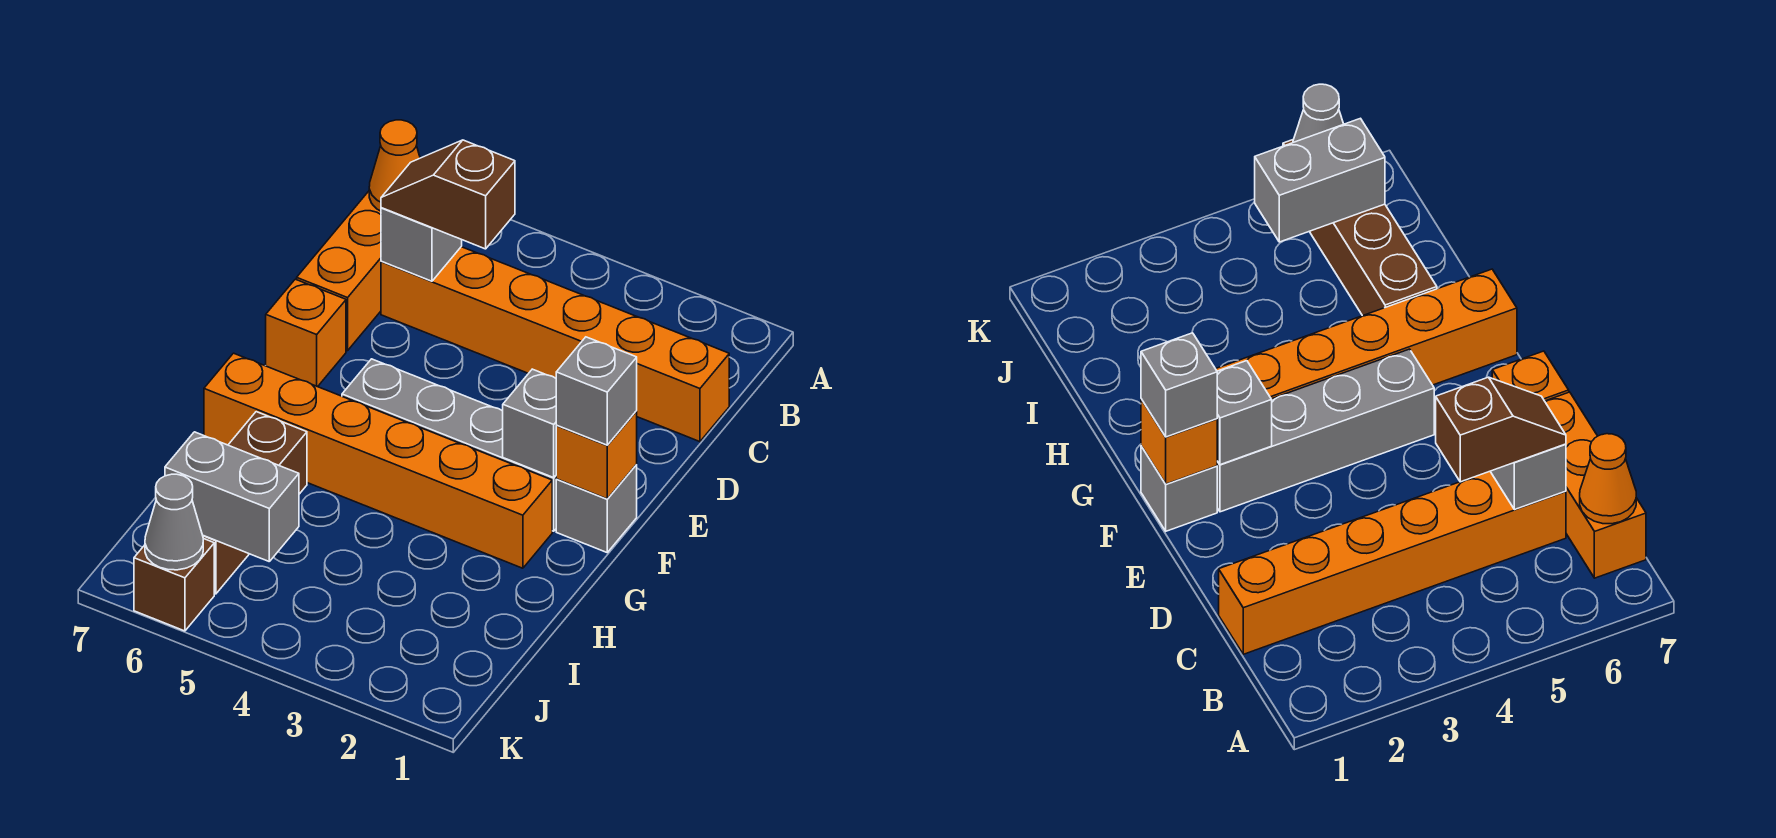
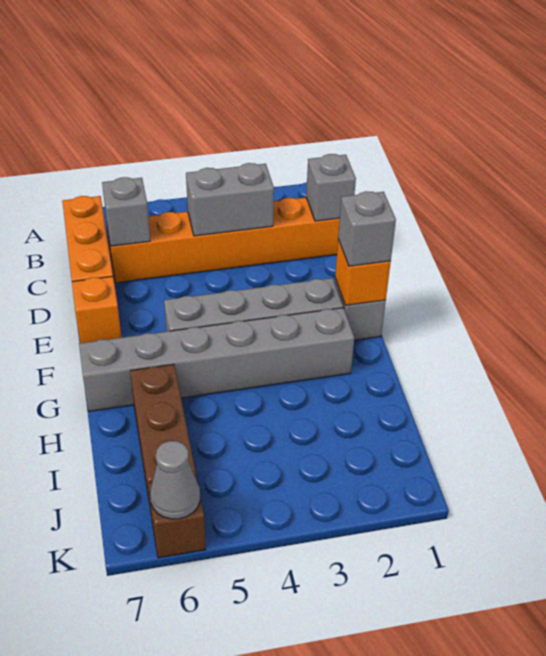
orange 1x1 cone [369,120,420,211] -> none
brown 1x2 slope [381,140,515,249] -> none
grey 1x1 brick [503,369,556,478] -> grey 1x1 brick moved to [306,154,356,221]
orange 1x6 brick [204,353,552,568] -> grey 1x6 brick [79,308,354,411]
grey 1x2 brick [165,432,299,561] -> grey 1x2 brick moved to [186,163,274,236]

